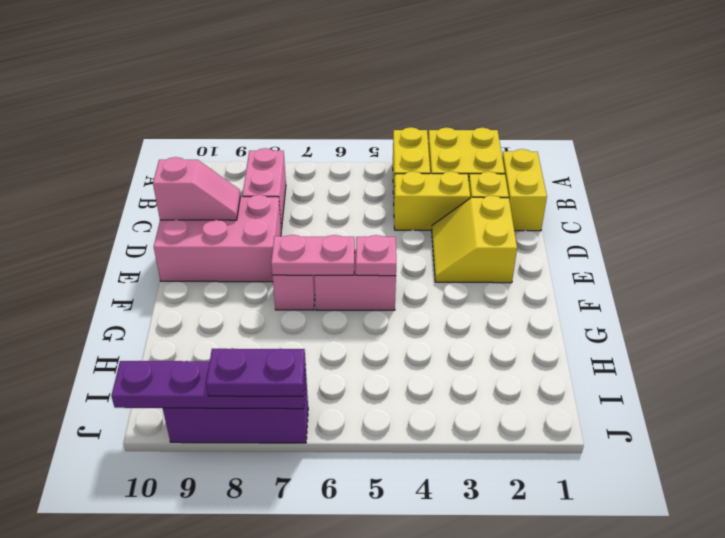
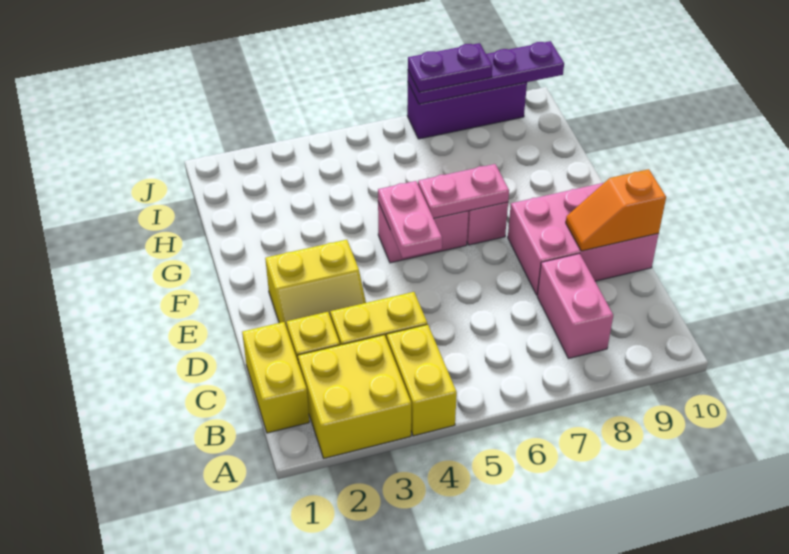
yellow 2x2 slope [432,196,517,283] -> yellow 2x2 slope turned to [265,240,366,328]
pink 1x2 slope [153,157,240,220] -> orange 1x2 slope [566,169,666,251]
pink 1x1 plate [356,235,396,276] -> pink 1x2 plate [378,181,442,258]

